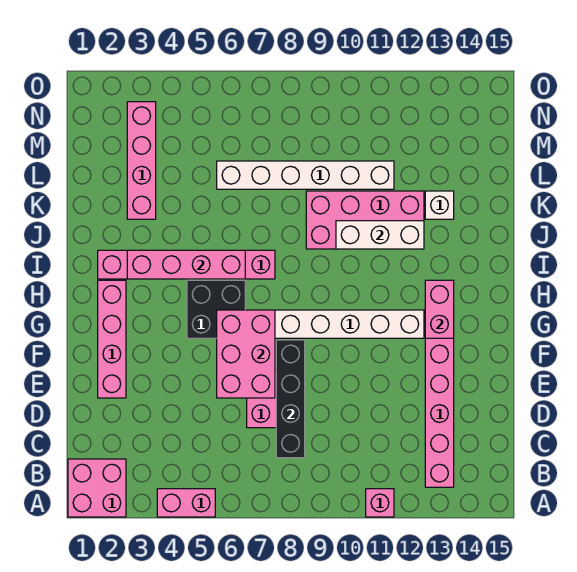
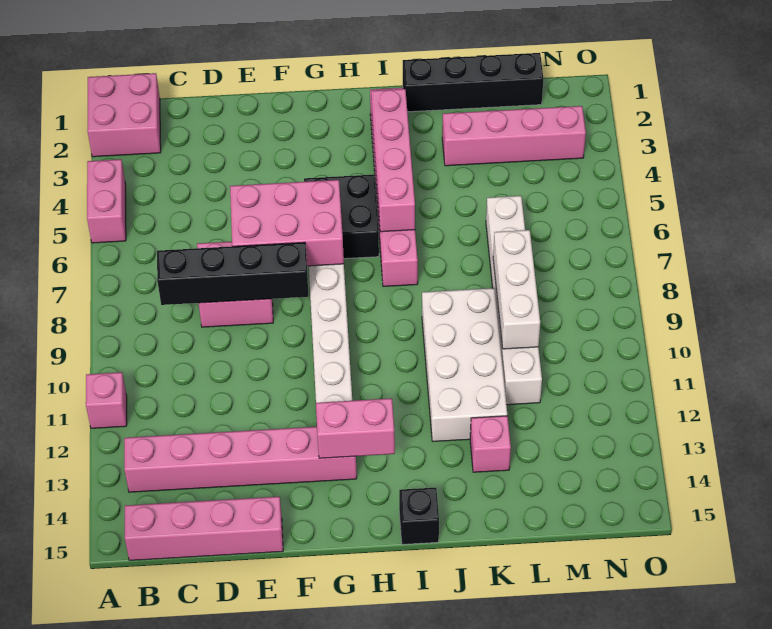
pink 1x4 brick [98,280,126,398] -> pink 1x4 brick moved to [125,497,283,560]
none -> black 1x1 brick [399,488,439,544]
none -> black 1x4 brick [403,53,543,112]
pink 2x4 brick [306,191,424,249] -> white 2x4 brick [422,288,507,441]
white 1x3 brick [336,221,424,249] -> white 1x3 brick moved to [493,230,540,349]
white 1x1 brick [425,191,454,219] -> pink 1x1 brick [470,416,511,472]

